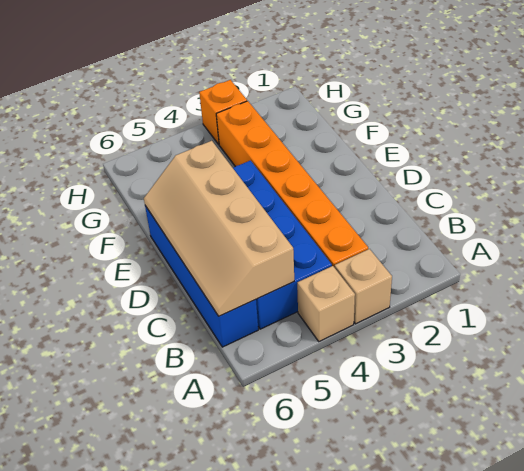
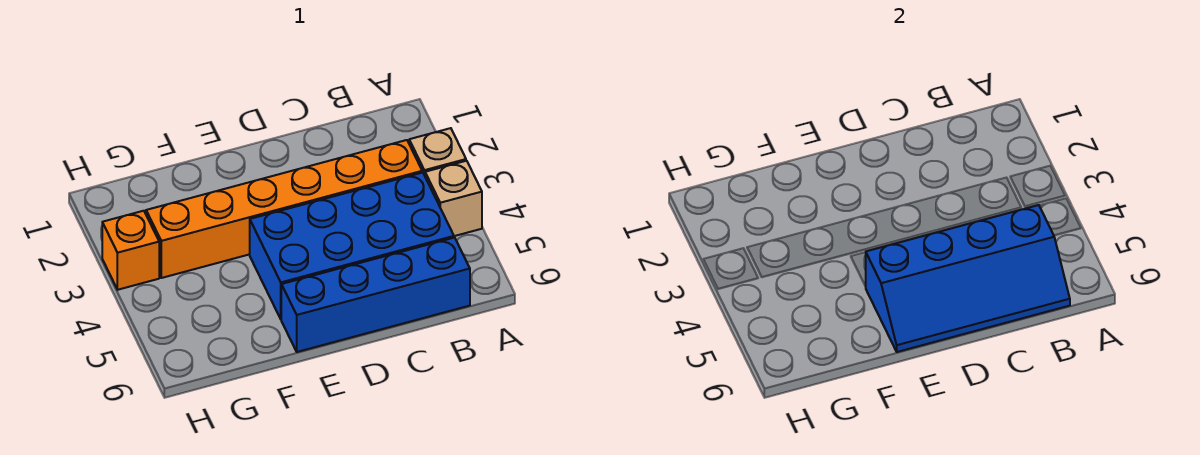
tan 2x4 slope [144,141,294,316] -> blue 2x4 slope [866,205,1070,352]

